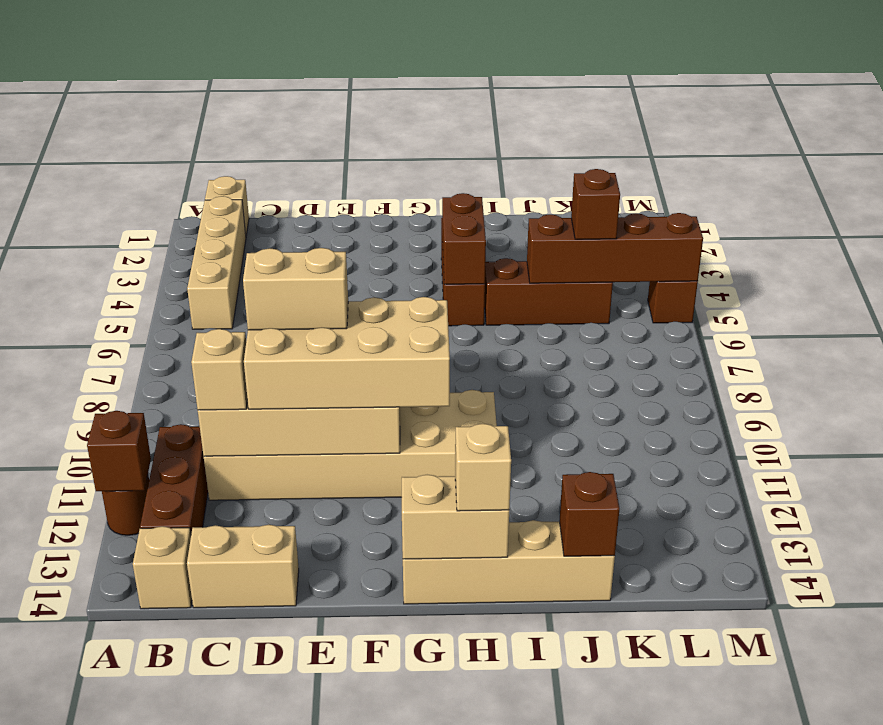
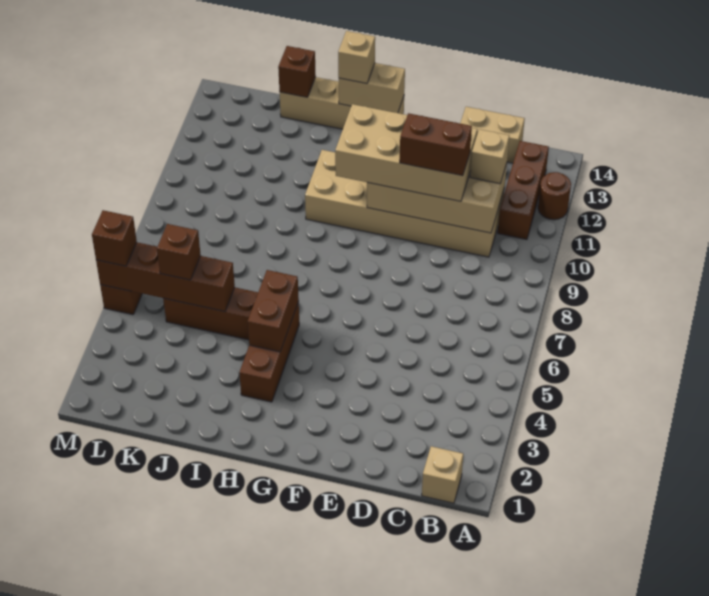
brown 1x1 brick [87,411,151,491] -> brown 1x1 brick moved to [92,210,137,266]
tan 1x4 brick [187,196,246,329] -> none
tan 1x1 brick [133,526,192,609] -> none
tan 1x2 brick [243,248,348,330] -> brown 1x2 brick [400,113,472,176]

